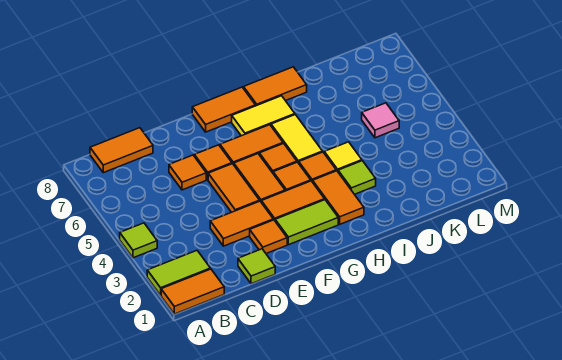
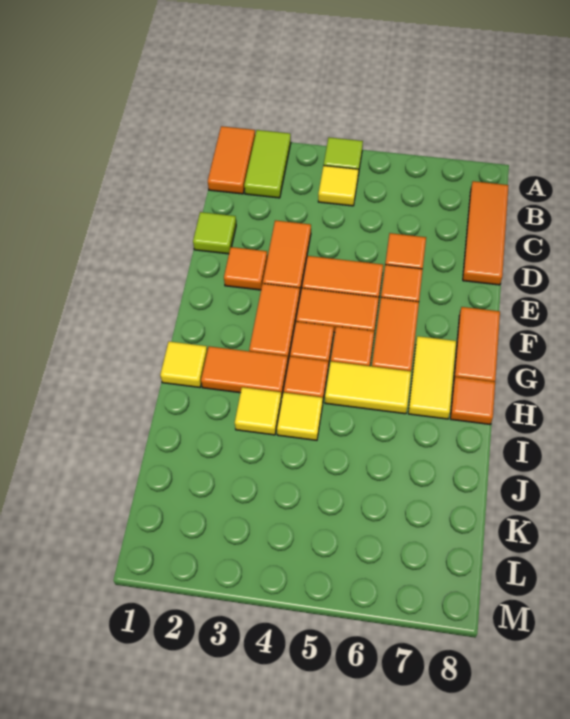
none -> yellow 1x1 tile [318,165,358,206]
orange 1x2 tile [90,128,153,173] -> orange 1x3 tile [463,181,509,285]
lime 1x2 tile [275,200,338,245] -> none
none -> yellow 1x1 tile [160,341,207,388]
orange 1x2 tile [244,67,307,106] -> orange 1x1 tile [450,377,495,424]
lime 1x1 tile [338,161,376,194] -> yellow 1x1 tile [235,387,281,435]
pink 1x1 tile [362,103,399,138] -> none

